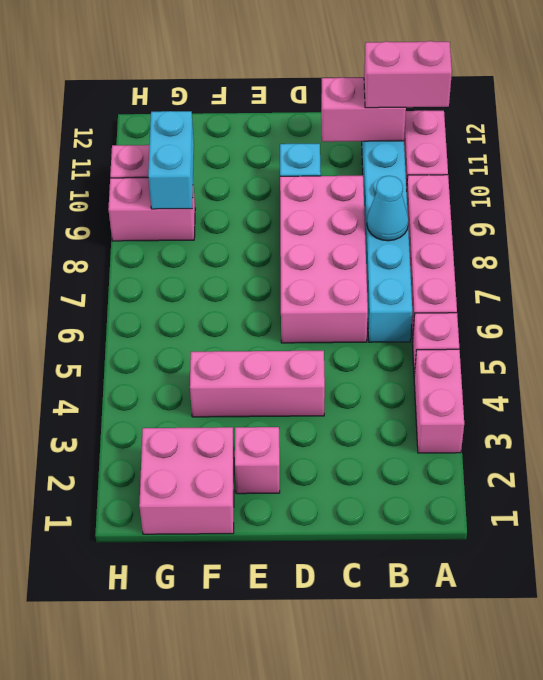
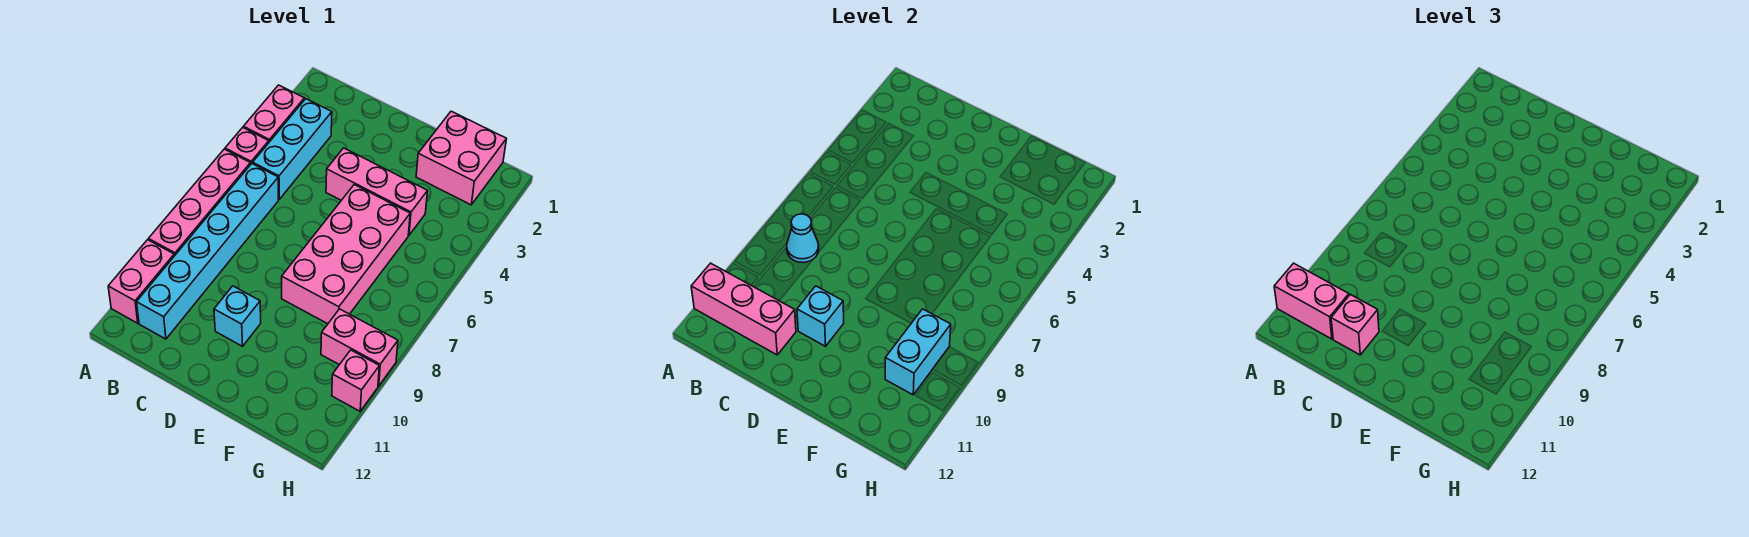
none -> cyan 1x3 brick [253,99,332,199]
pink 1x2 brick [321,77,406,142] -> pink 1x3 brick [691,263,796,355]
pink 2x4 brick [280,176,368,343] -> pink 2x4 brick moved to [282,185,410,324]
none -> cyan 1x1 brick [797,286,844,346]
pink 1x1 brick [235,427,280,494] -> pink 1x1 brick moved to [1331,294,1379,355]

